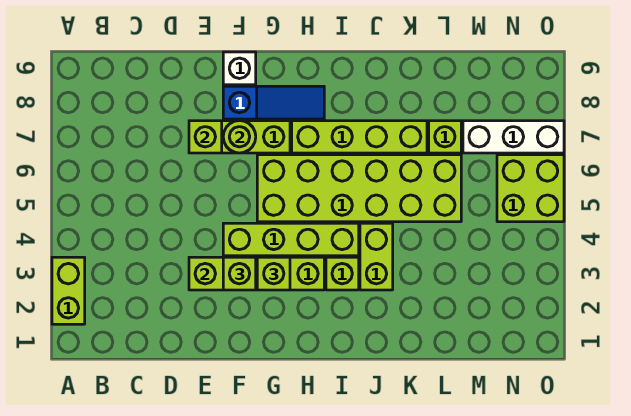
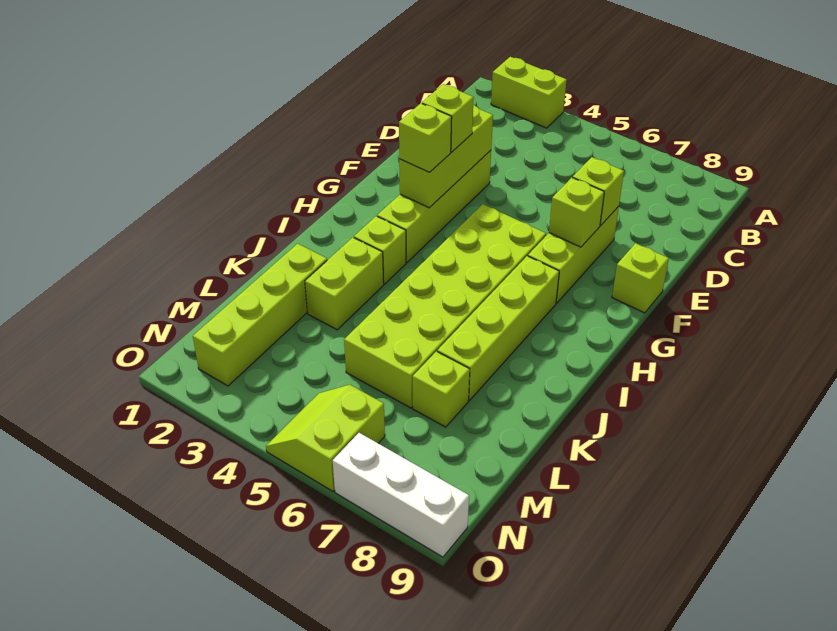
lime 1x4 brick [223,223,359,256] -> lime 1x4 brick moved to [193,244,327,386]
lime 1x1 round brick [223,121,256,153] -> lime 1x1 brick [549,178,604,247]
blue 1x3 slope [223,86,324,119] -> none
white 1x1 brick [223,52,256,85] -> lime 1x1 brick [612,243,669,313]
lime 1x2 brick [360,223,393,290] -> lime 1x2 brick turned to [305,237,384,330]
white 1x3 brick [463,121,564,153] -> white 1x3 brick turned to [333,433,469,557]
lime 2x2 brick [497,155,564,222] -> lime 2x2 slope [266,385,385,491]

